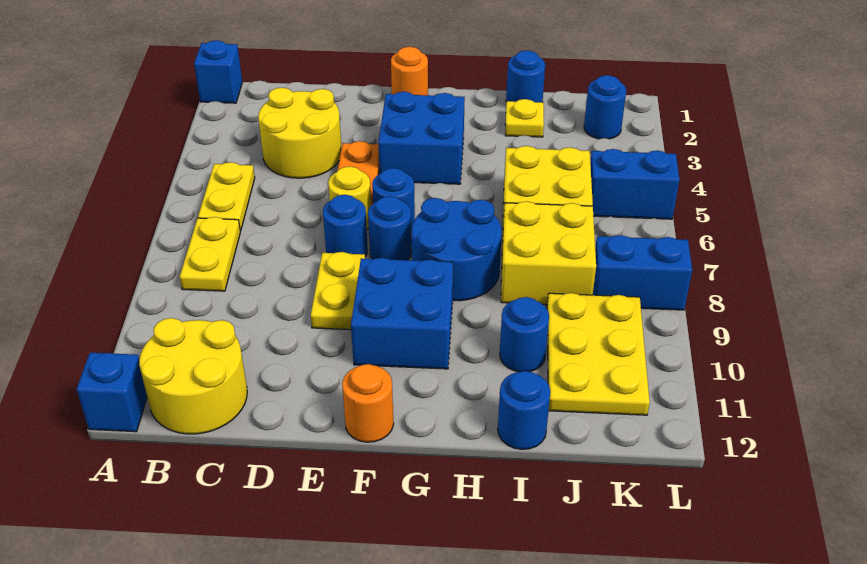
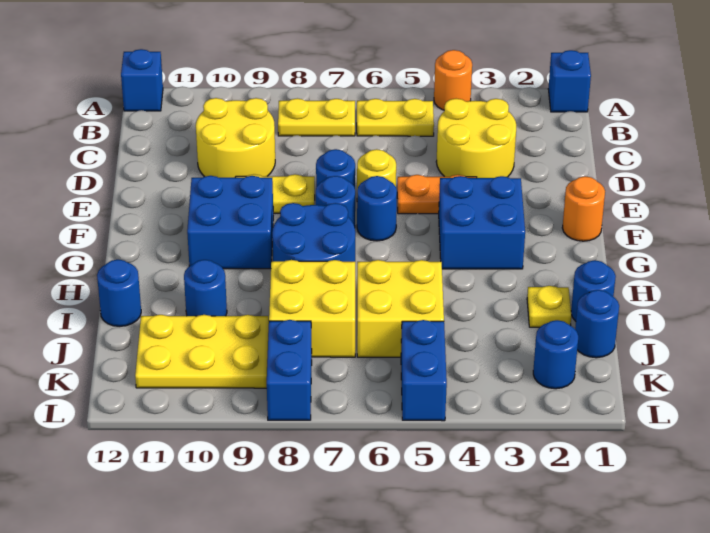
yellow 2x2 round brick [139,318,247,434] -> yellow 2x2 round brick moved to [196,98,275,178]
orange 1x1 round brick [342,364,394,442] -> orange 1x1 round brick moved to [434,50,472,110]
none -> blue 1x1 round brick [575,290,619,358]

